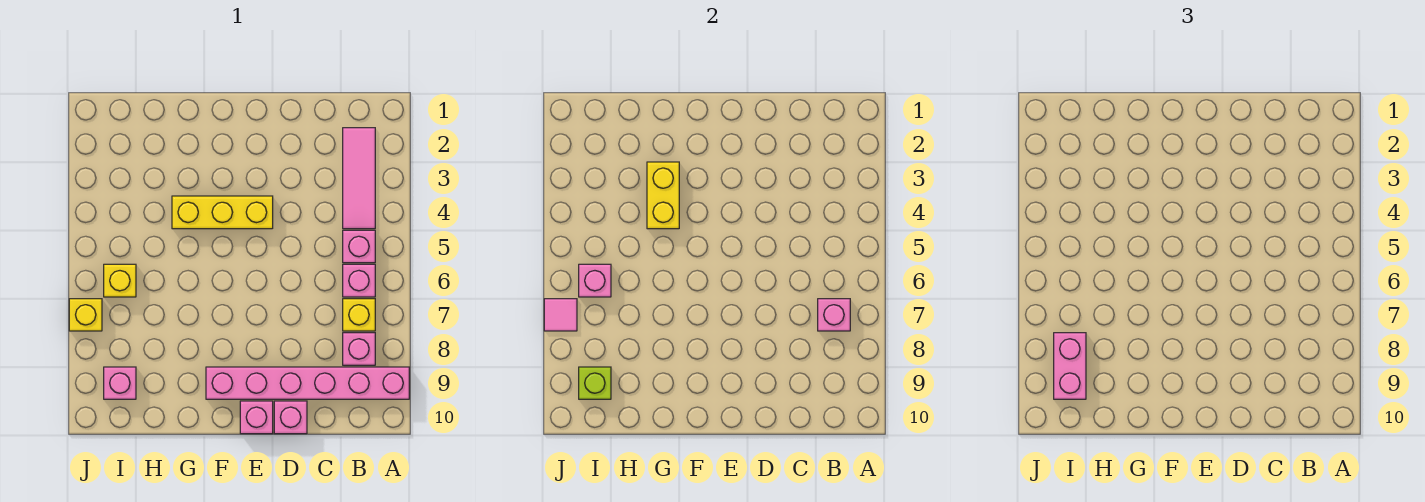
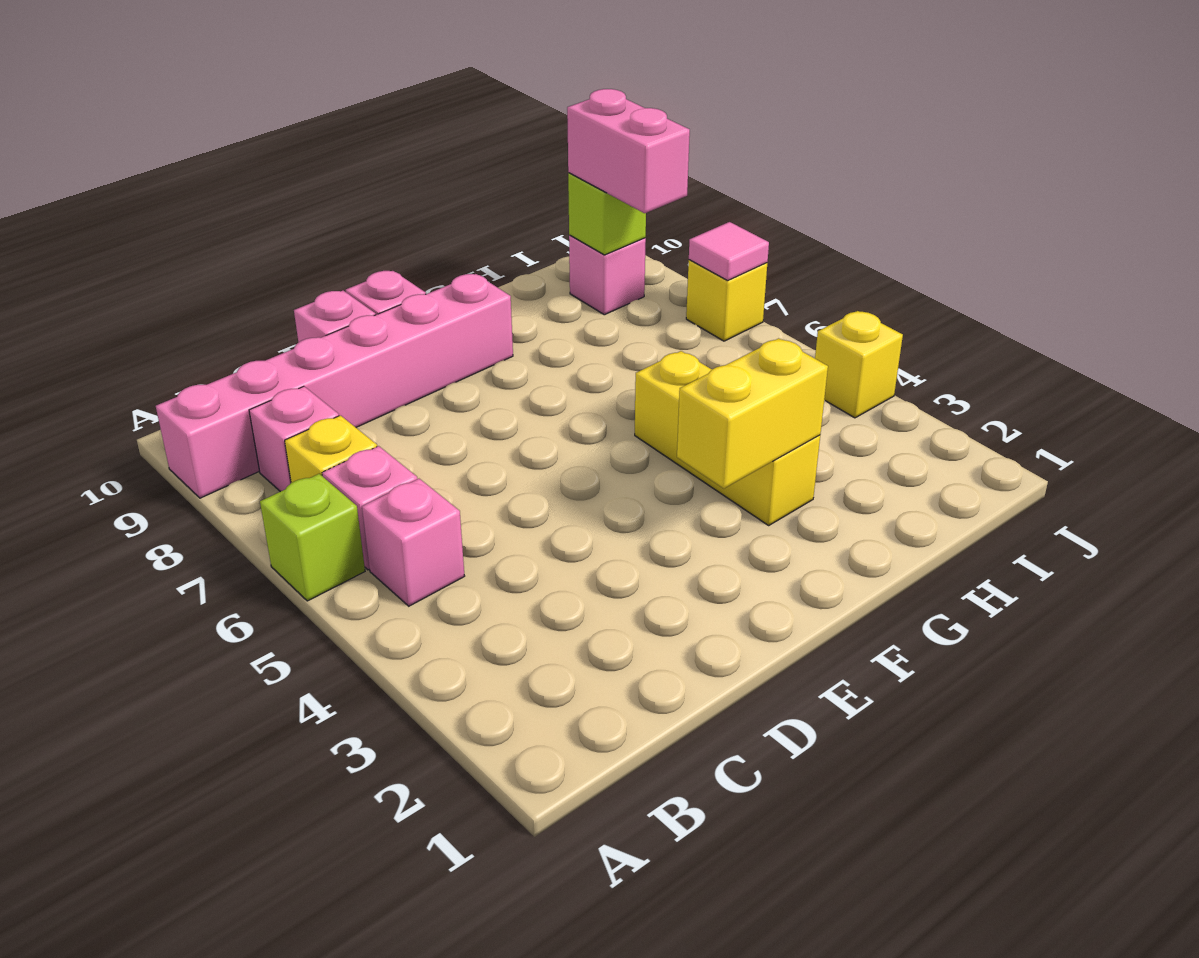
none -> lime 1x1 brick [260,474,365,601]
pink 1x3 tile [343,128,375,229] -> none
pink 1x1 brick [818,299,850,331] -> none
yellow 1x3 brick [172,196,273,229] -> yellow 1x3 brick turned to [635,351,820,525]
yellow 1x2 brick [647,162,679,229] -> yellow 1x2 brick turned to [677,338,828,489]
yellow 1x1 brick [104,264,136,297] -> yellow 1x1 brick moved to [815,311,903,418]
pink 1x1 brick [579,264,611,297] -> none

